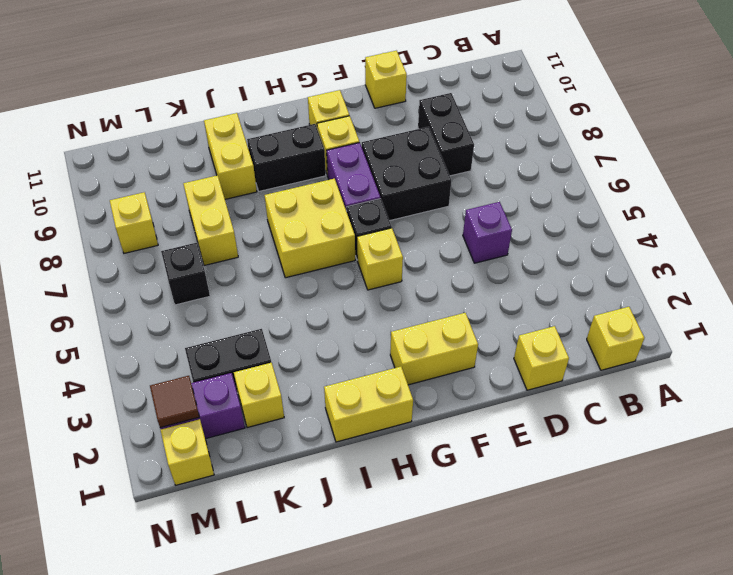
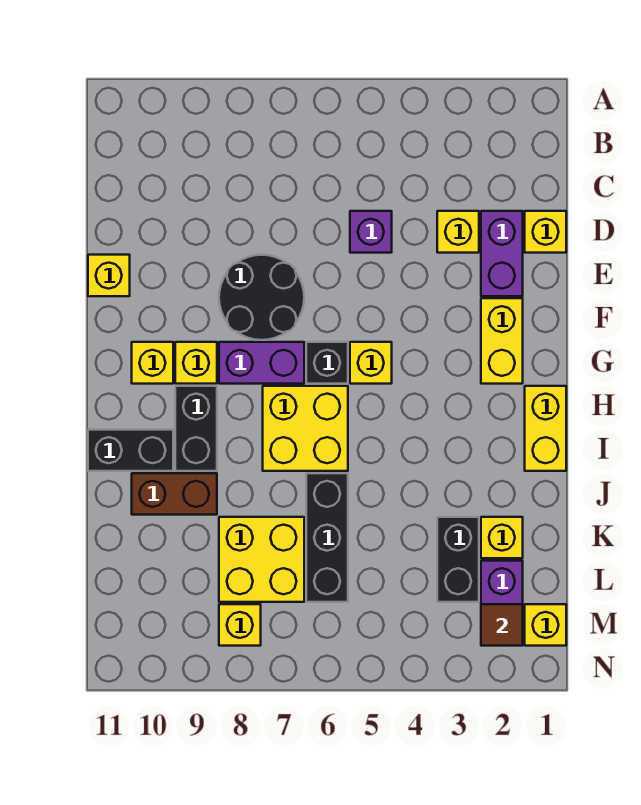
yellow 1x1 brick [587,307,644,370] -> yellow 1x1 brick moved to [437,211,479,253]
none -> purple 1x2 brick [481,211,523,296]
black 1x2 brick [418,93,474,176] -> black 1x2 brick moved to [88,430,173,471]
black 2x2 brick [362,127,451,221] -> black 2x2 round brick [219,255,304,340]
yellow 1x2 brick [204,113,257,199] -> brown 1x2 brick [132,473,217,515]
yellow 1x2 brick [183,175,238,266] -> yellow 2x2 brick [219,517,304,602]
black 1x1 brick [161,243,210,305] -> black 1x3 brick [306,473,348,602]

